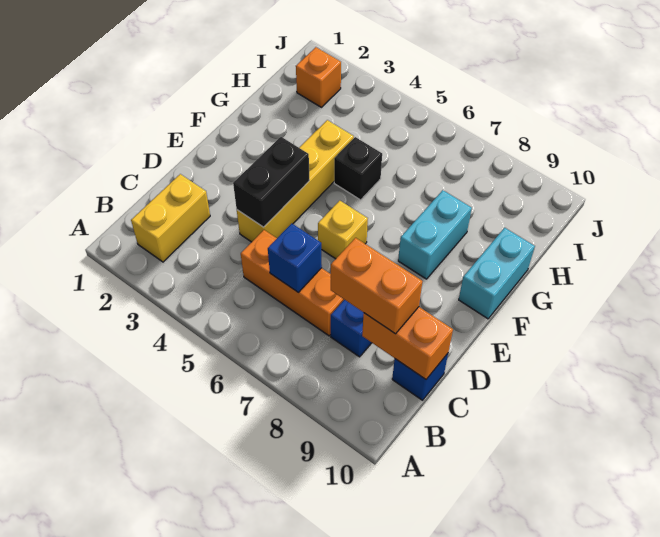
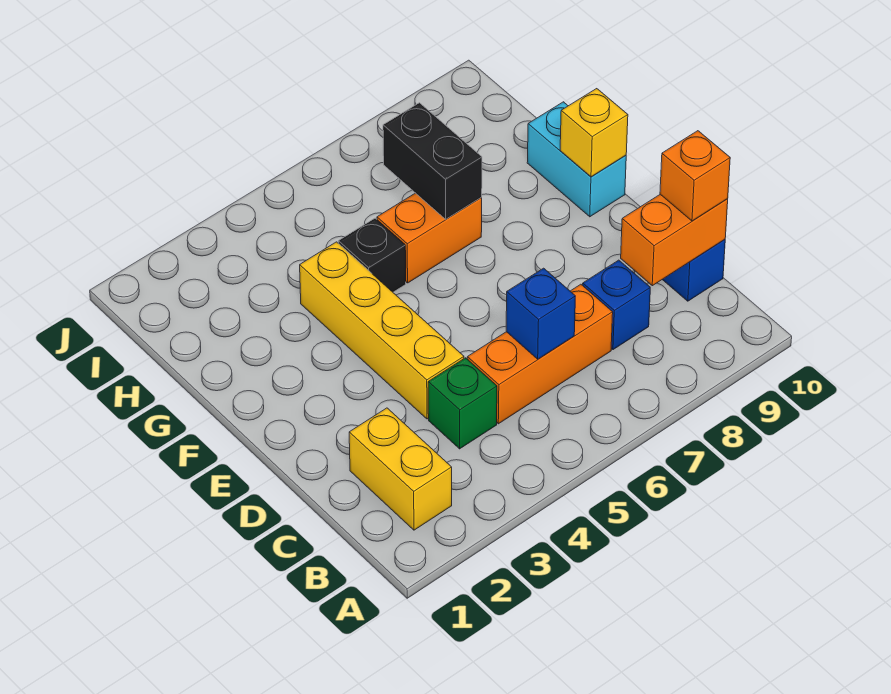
none -> green 1x1 brick [428,358,497,449]
orange 1x2 brick [331,238,423,334] -> orange 1x2 brick moved to [377,193,482,283]
black 1x2 brick [233,137,309,227] -> black 1x2 brick moved to [383,103,482,219]
yellow 1x1 brick [318,201,368,259] -> yellow 1x1 brick moved to [560,89,628,177]
cyan 1x2 brick [398,190,472,279] -> none
orange 1x1 brick [296,47,341,107] -> orange 1x1 brick moved to [660,131,730,221]

